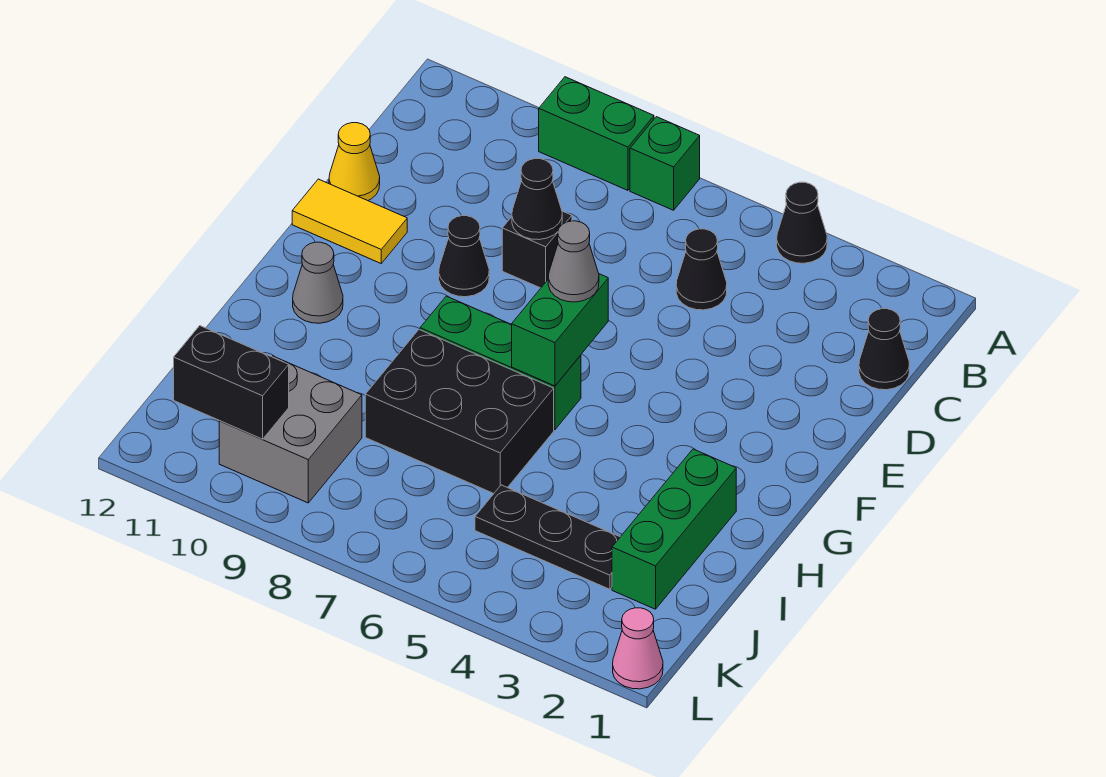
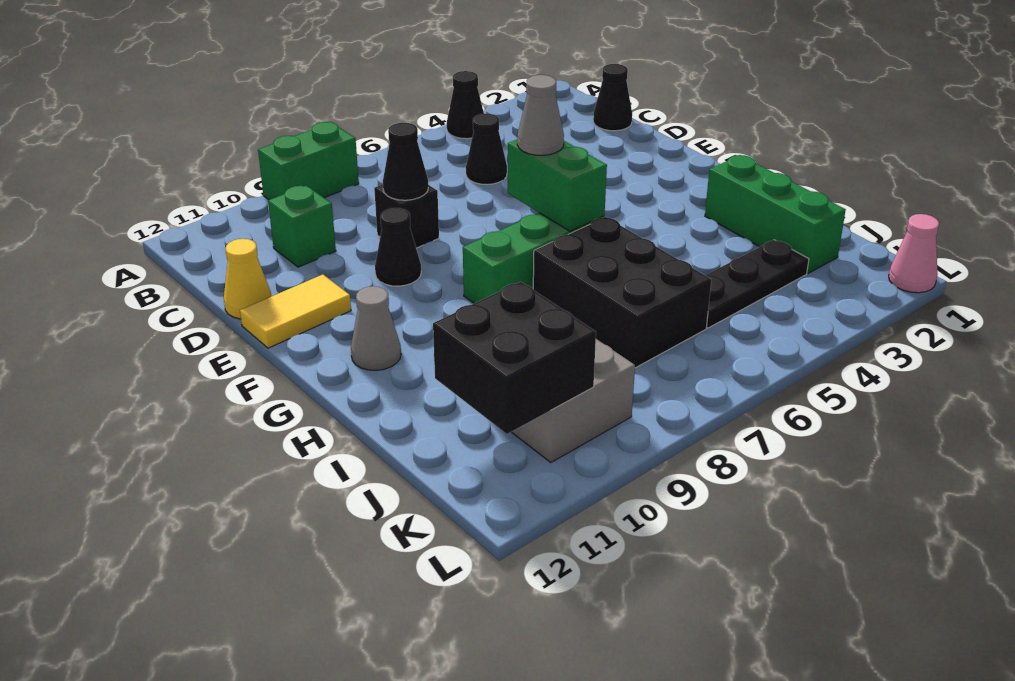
green 1x1 brick [630,117,700,210] -> green 1x1 brick moved to [268,186,336,267]
black 2x3 brick [365,330,554,494] -> black 2x3 brick turned to [533,217,711,368]
black 1x2 brick [174,326,289,439] -> black 2x2 brick [433,282,596,434]

